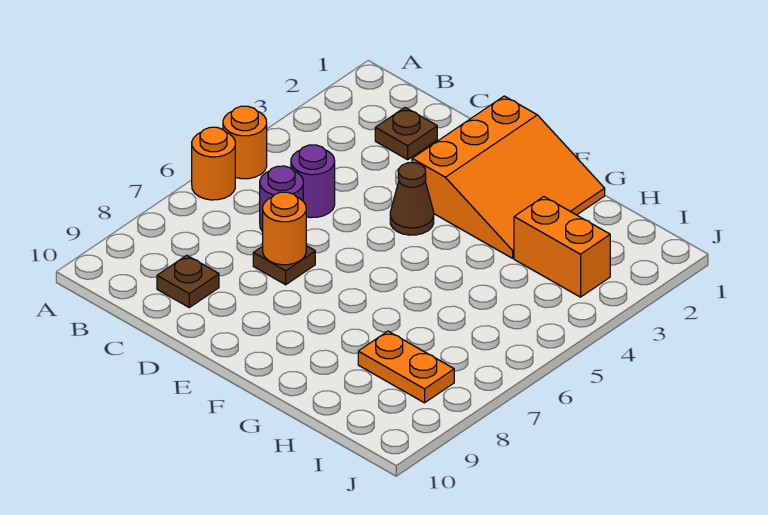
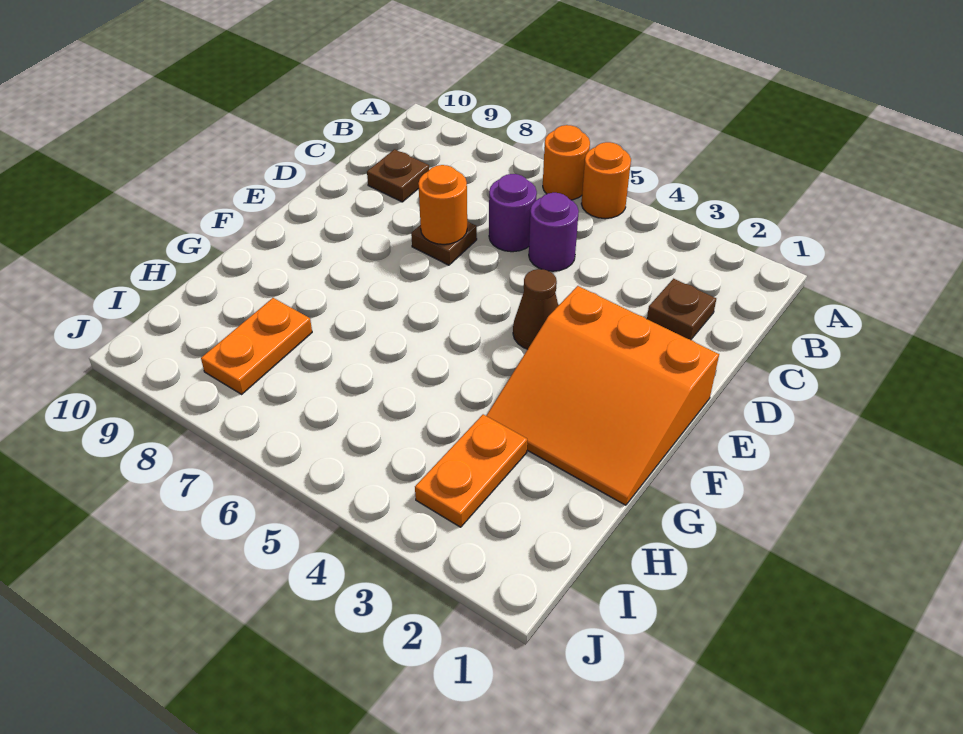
orange 1x2 brick [514,197,610,297] -> orange 1x2 plate [415,414,527,527]

